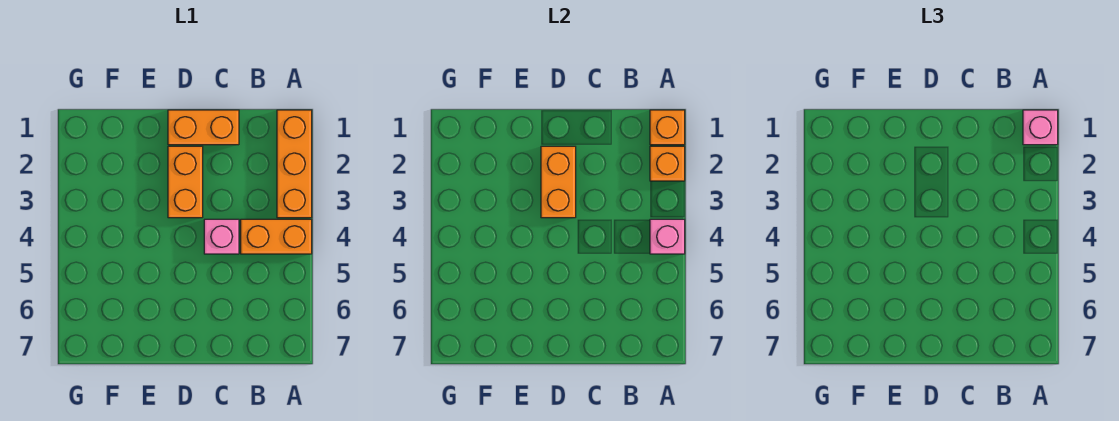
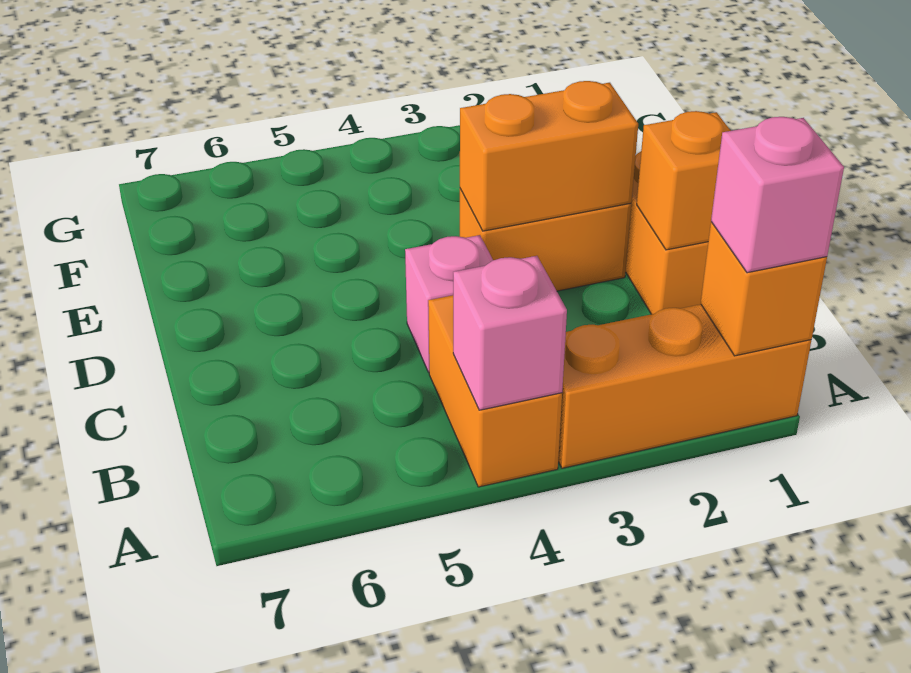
orange 1x1 brick [650,146,685,181] -> orange 1x1 brick moved to [637,111,731,250]

